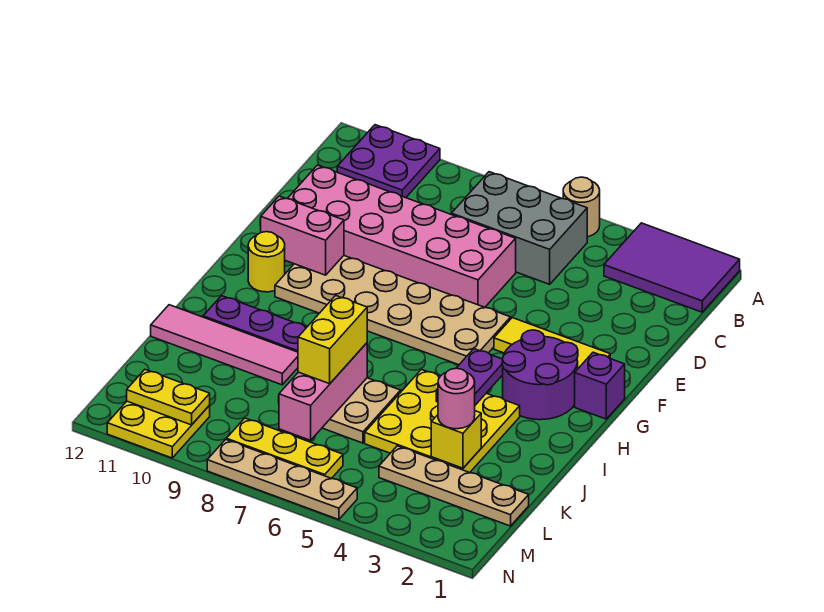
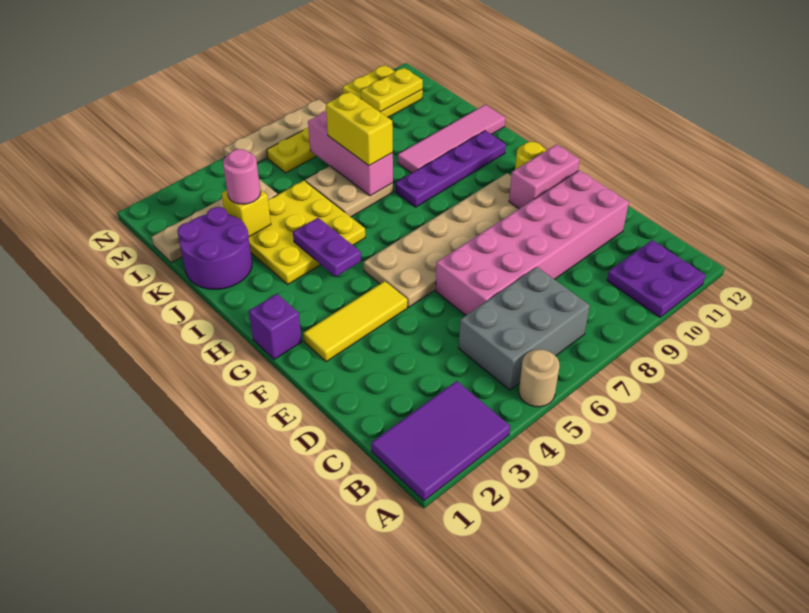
purple 2x2 round brick [502,330,578,420] -> purple 2x2 round brick moved to [177,207,252,289]

